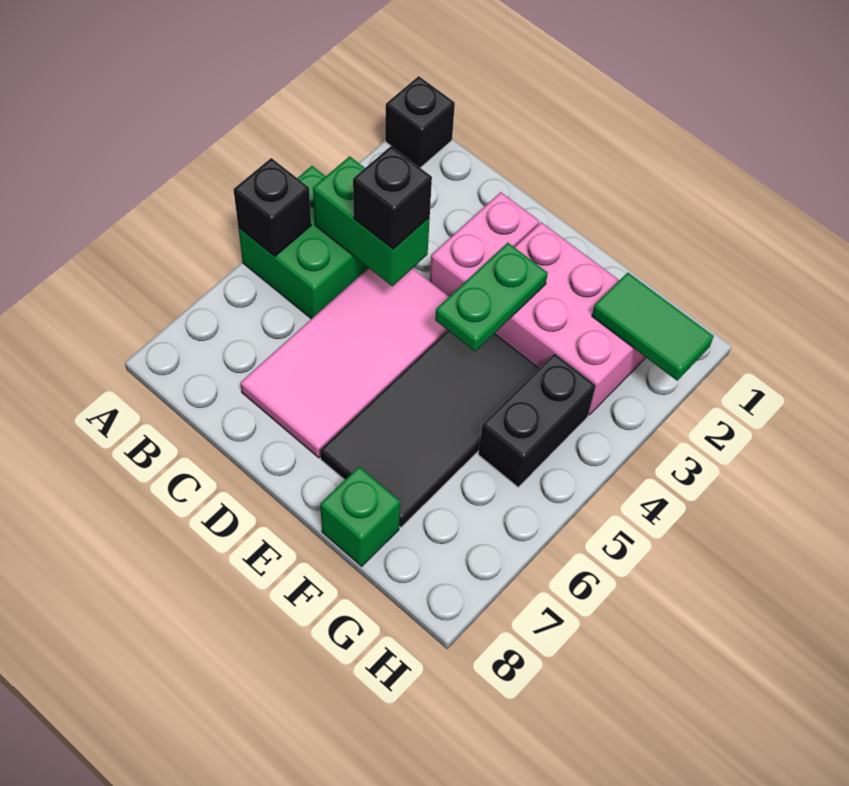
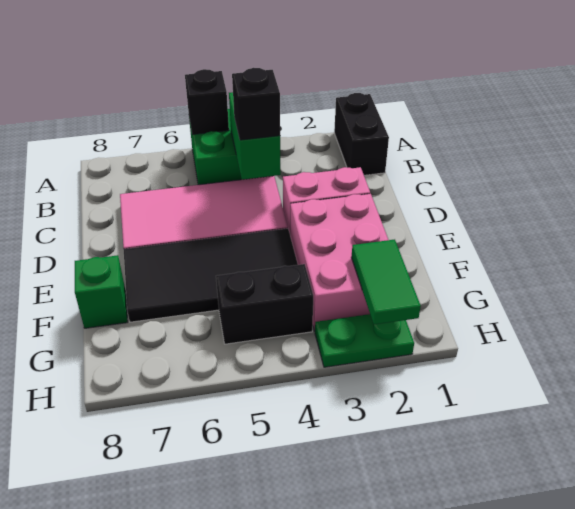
black 1x1 brick [385,76,455,168] -> black 1x2 brick [334,93,389,175]
green 1x2 plate [435,243,548,351] -> green 1x2 plate moved to [315,314,414,367]

